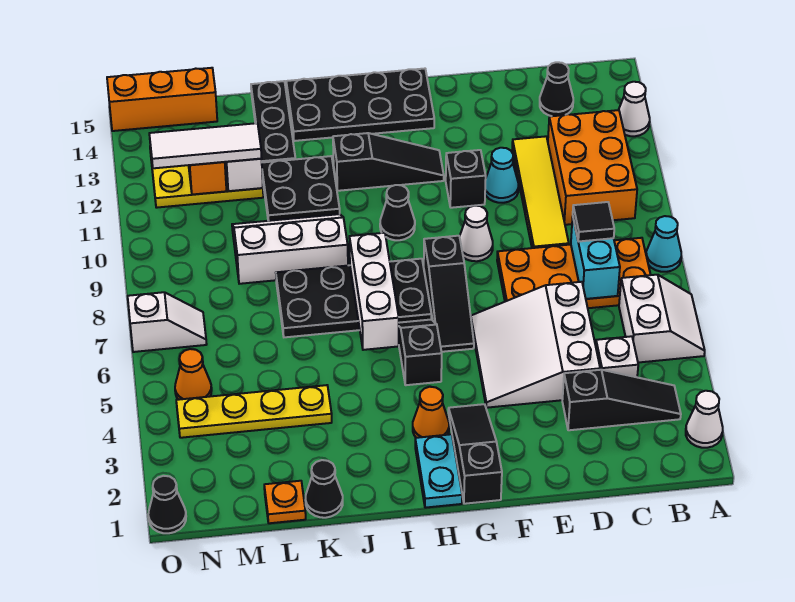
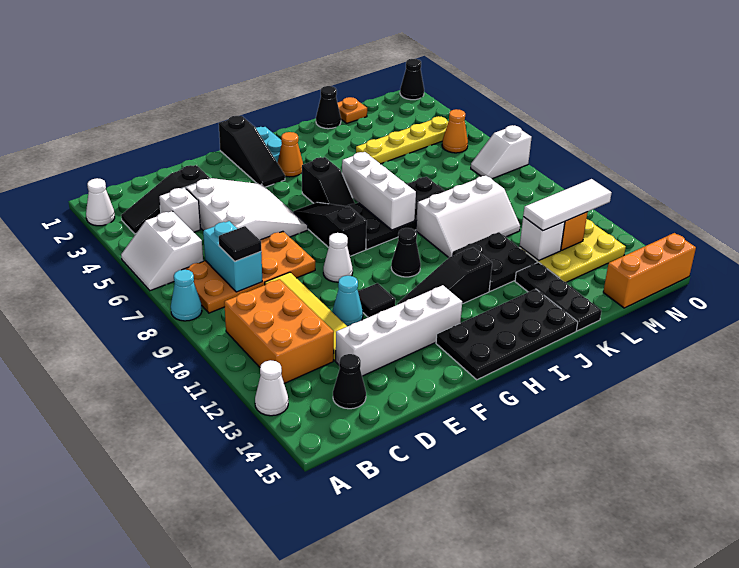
none -> white 1x4 brick [336,285,462,376]
black 1x1 brick [446,150,486,208] -> black 1x1 tile [358,283,395,317]

